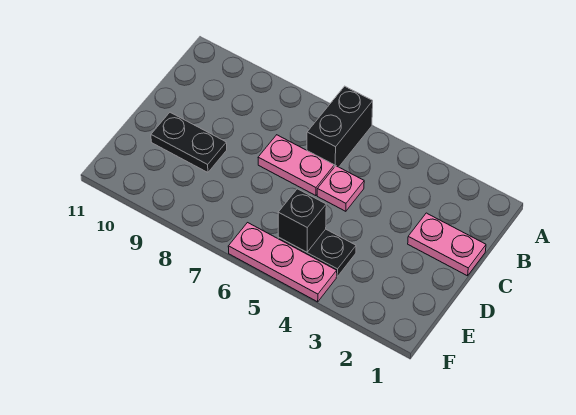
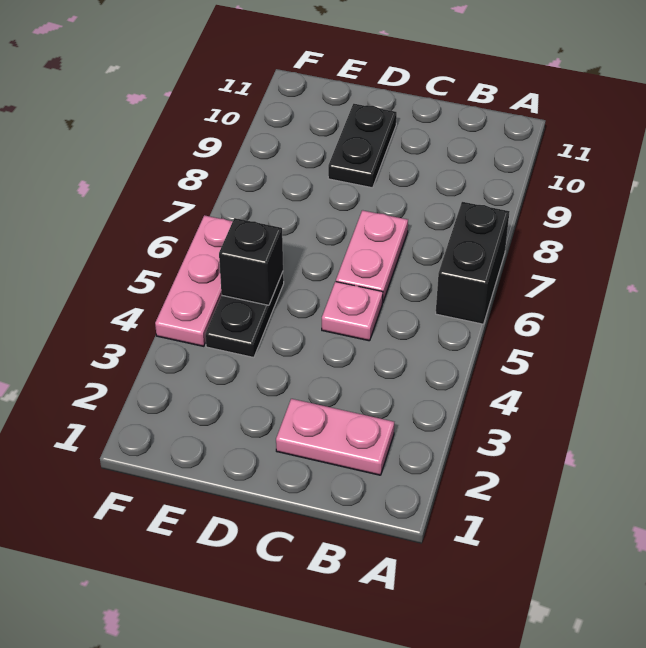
black 1x2 brick [307,86,373,167] -> black 1x2 brick turned to [436,202,510,324]
pink 1x2 plate [408,213,486,276] -> pink 1x2 plate turned to [276,399,394,475]

